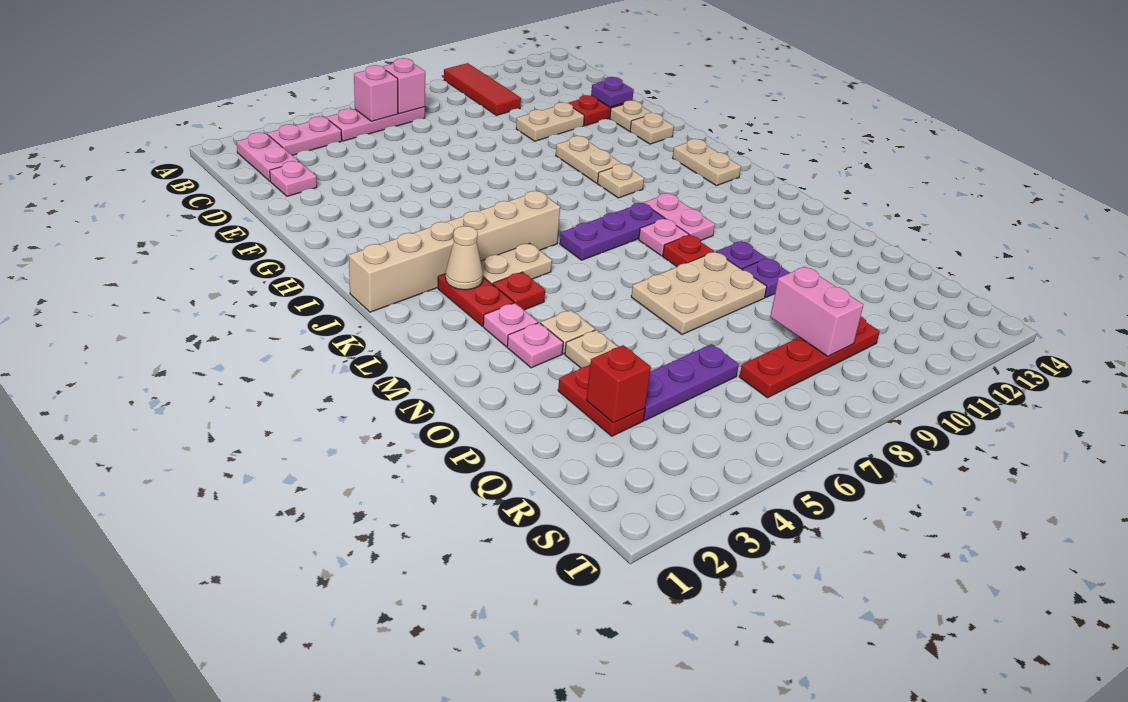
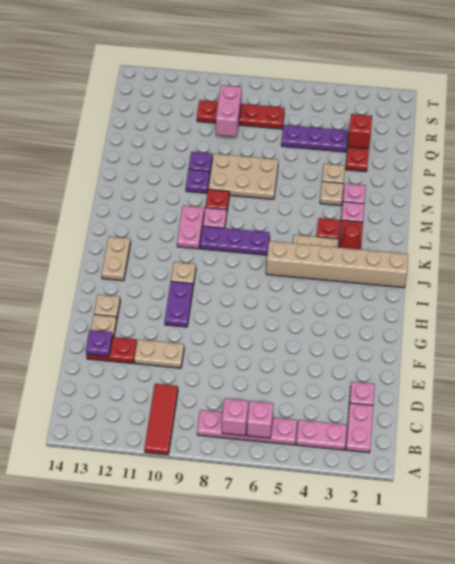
pink 1x3 plate [326,107,425,141] -> pink 1x4 plate [197,410,297,445]
tan 1x2 plate [556,136,622,183] -> purple 1x2 plate [165,281,193,327]
tan 1x1 cone [445,226,483,290] -> red 1x1 cone [339,225,361,249]

